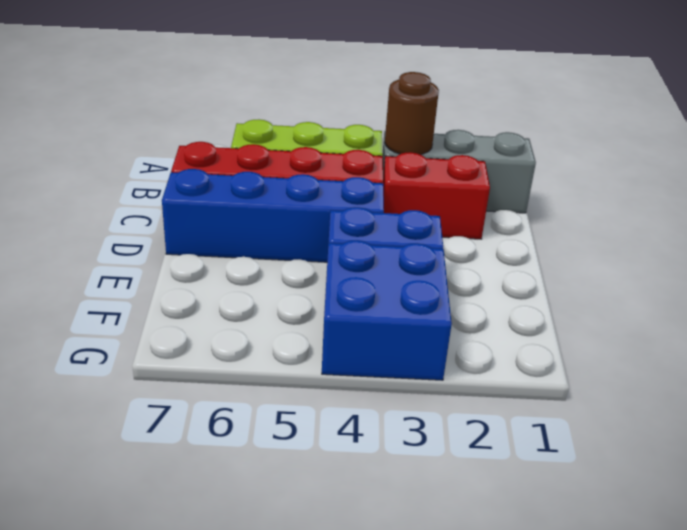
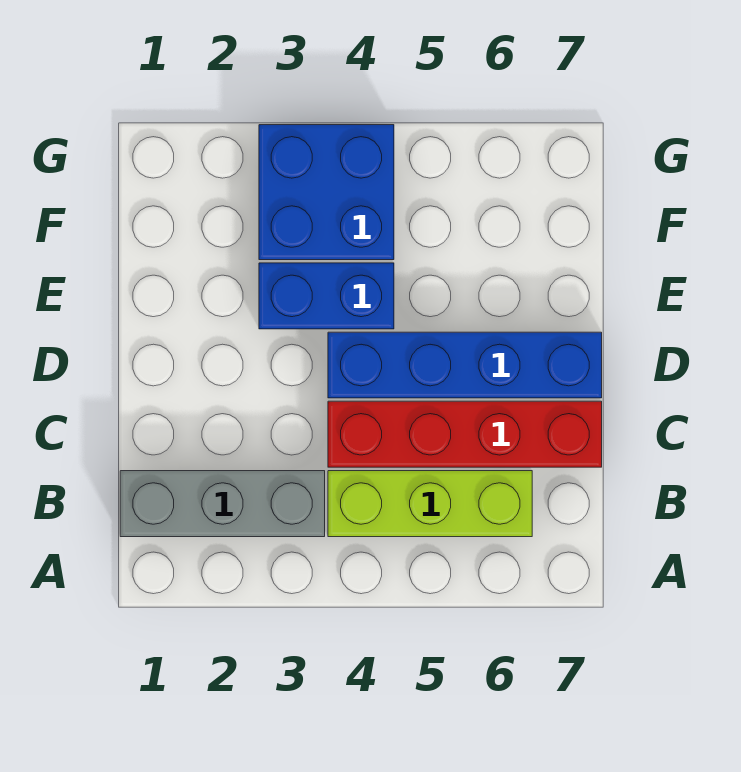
brown 1x1 round brick [385,72,439,155] -> none
red 1x2 brick [383,152,490,239] -> none

